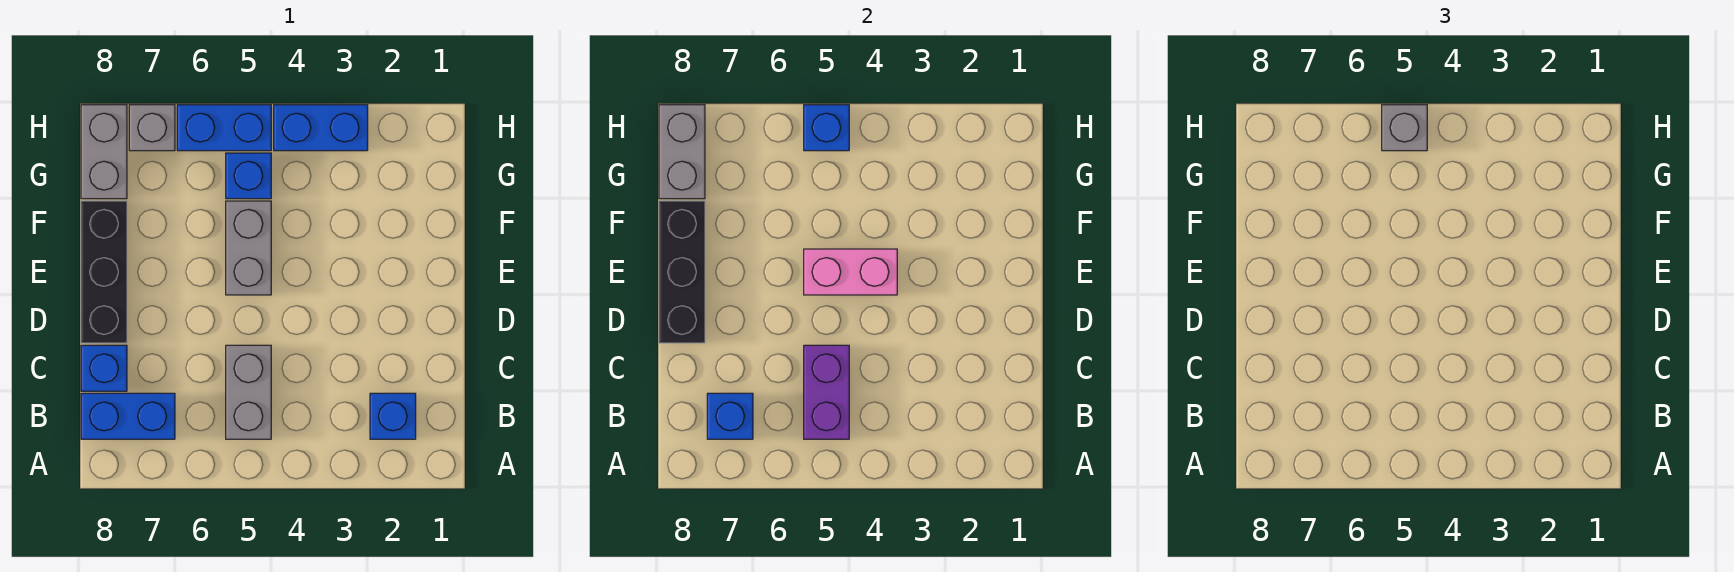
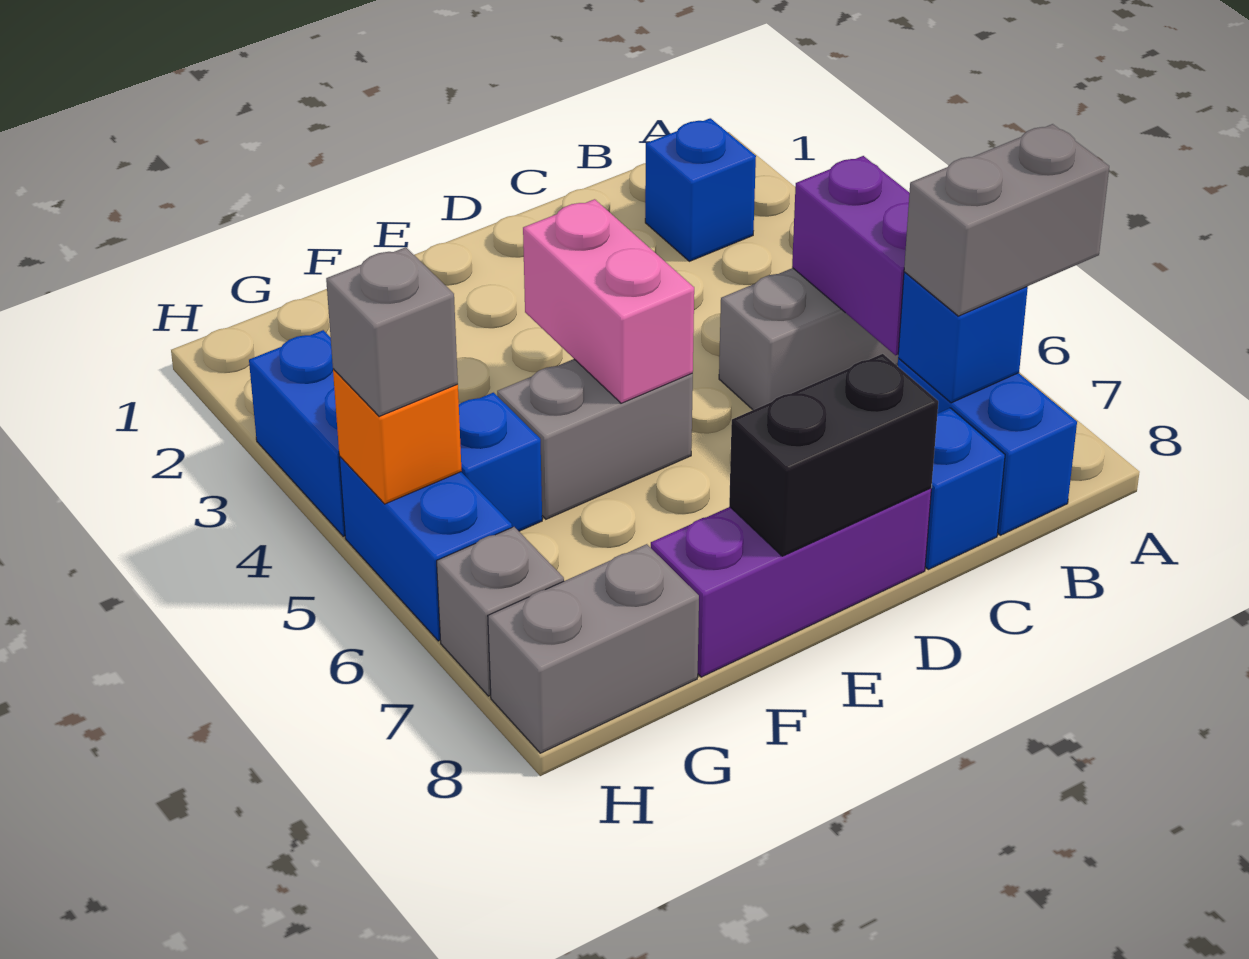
purple 1x2 brick [804,345,849,439] -> purple 1x2 brick turned to [792,156,909,355]
black 1x3 brick [81,201,127,343] -> purple 1x3 brick [651,488,931,677]
black 1x3 brick [659,201,705,343] -> black 1x2 brick [729,354,938,556]
grey 1x2 brick [659,105,705,199] -> grey 1x2 brick moved to [904,124,1109,316]
blue 1x1 brick [804,105,849,151] -> orange 1x1 brick [333,369,462,504]

